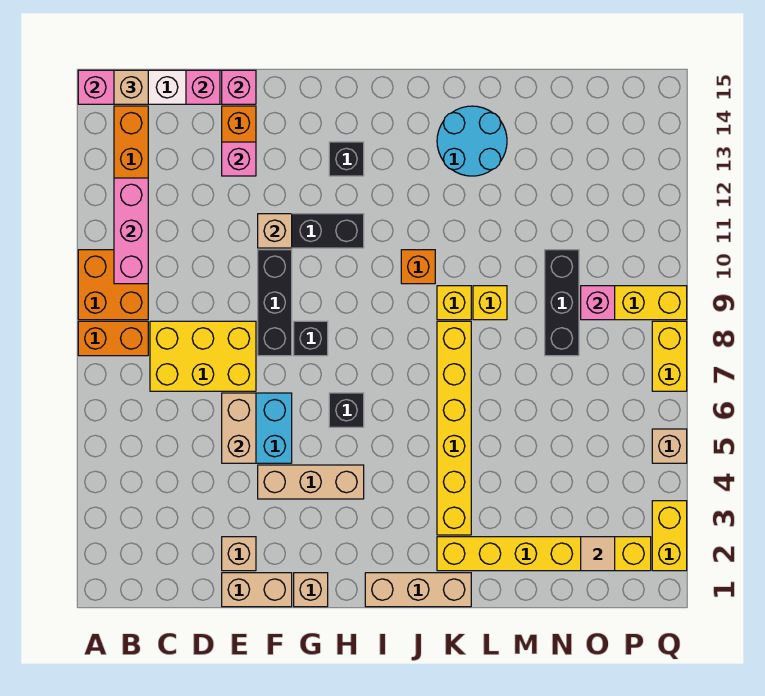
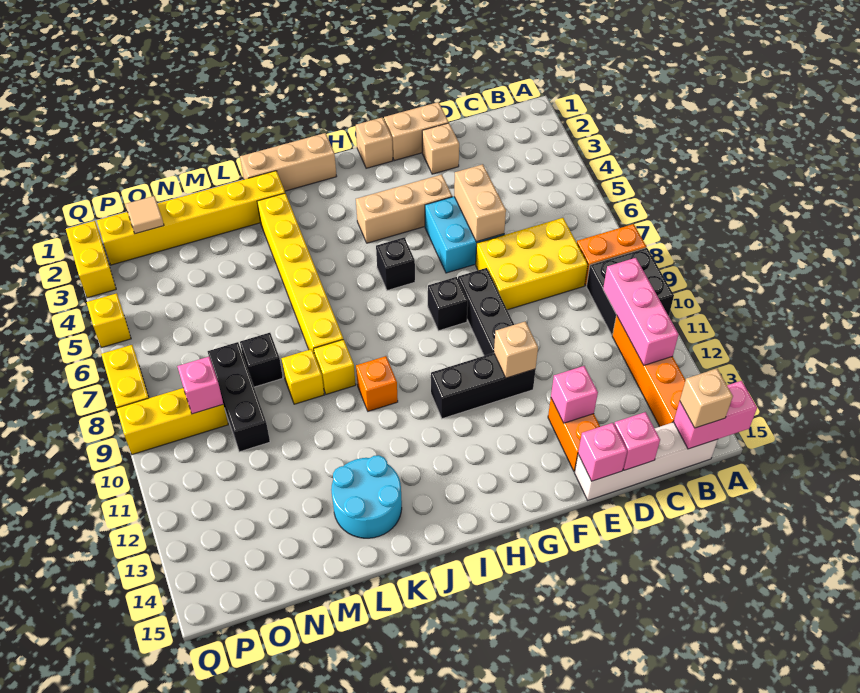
orange 2x2 brick [78,250,148,320] -> black 2x2 brick [586,248,674,335]
black 1x1 brick [329,142,364,176] -> black 1x1 brick moved to [240,333,283,387]
tan 1x1 brick [652,429,687,463] -> yellow 1x1 brick [87,293,131,348]

